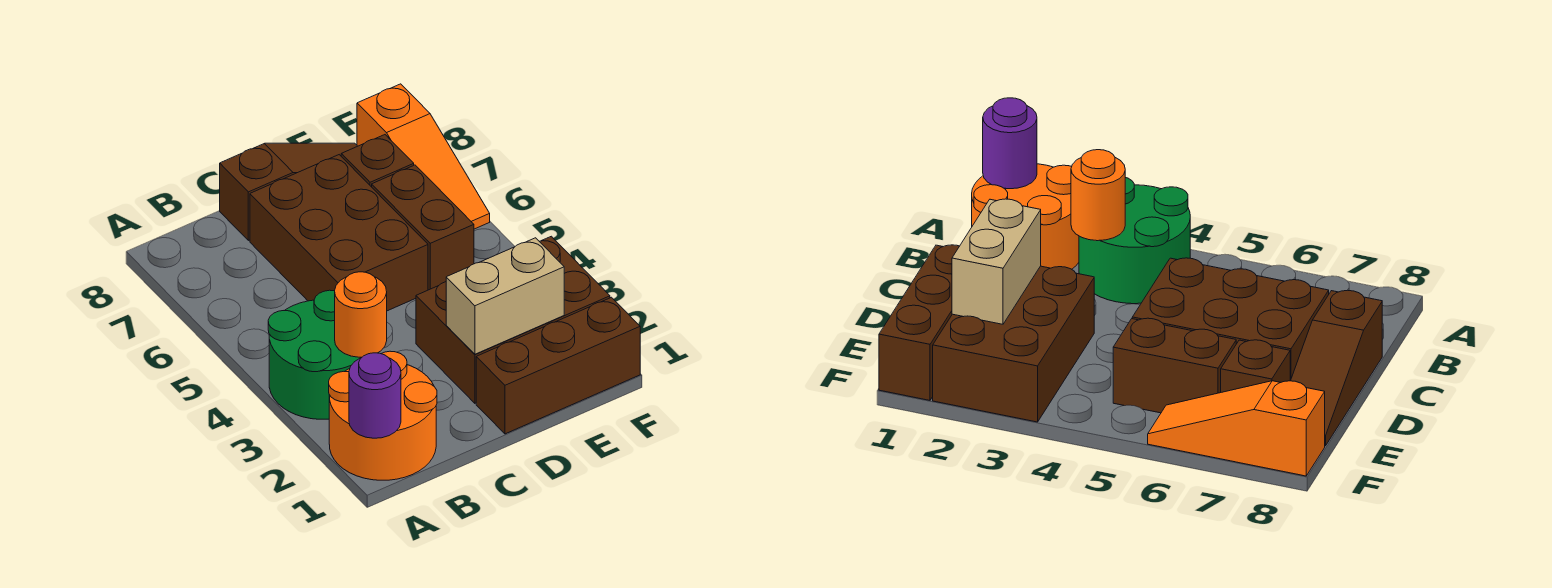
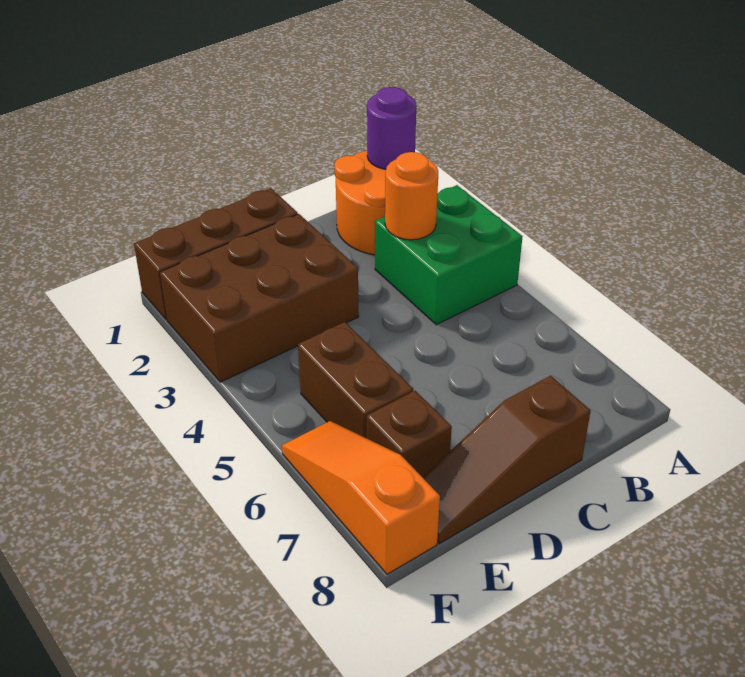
green 2x2 round brick [268,290,362,419] -> green 2x2 brick [375,185,523,325]
brown 2x3 brick [250,155,428,311] -> none
tan 1x2 brick [446,238,564,354] -> none

